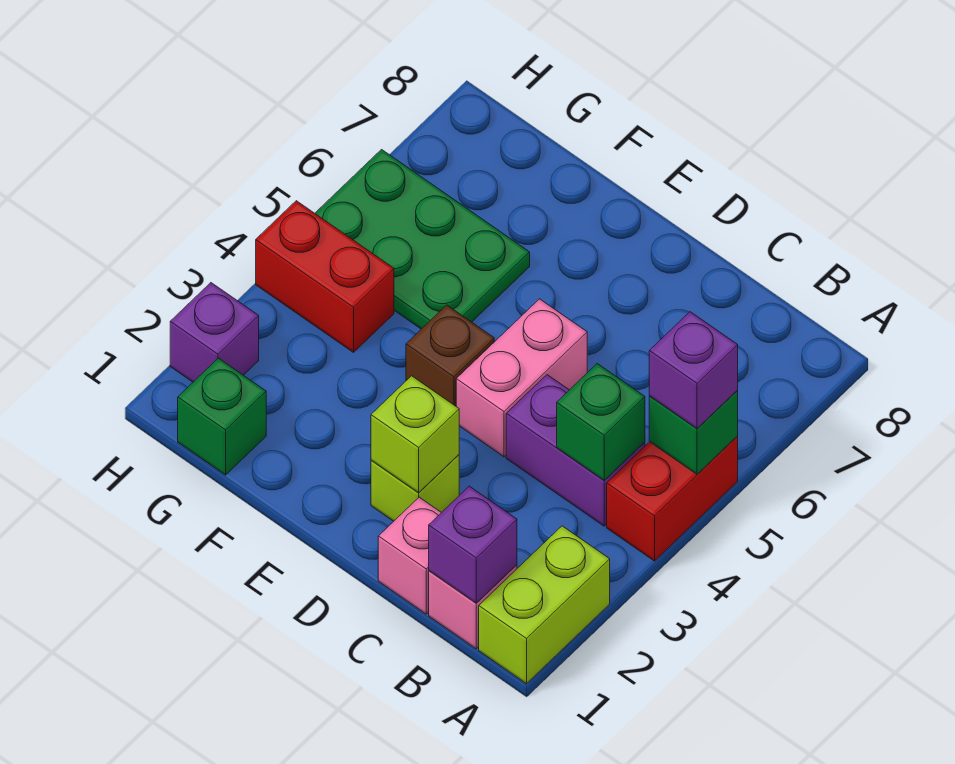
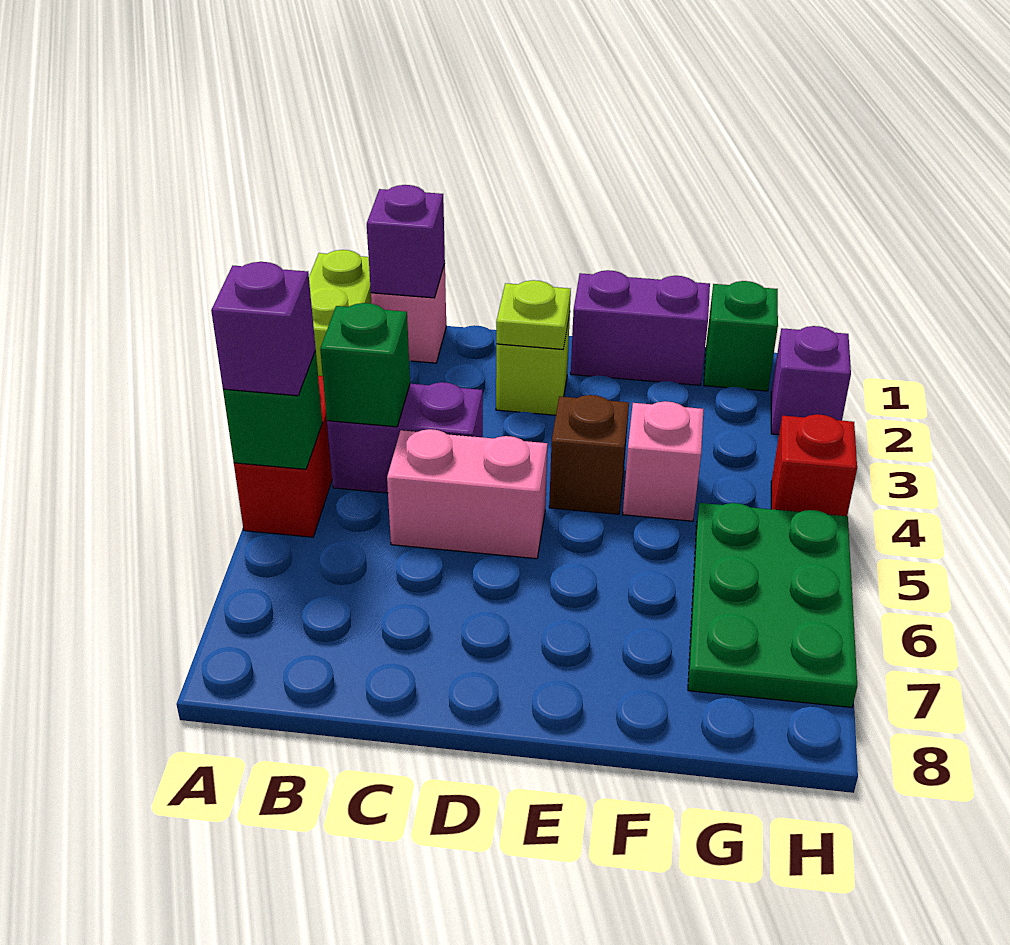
pink 1x1 brick [378,497,441,614] -> pink 1x1 brick moved to [623,401,703,521]
lime 1x1 brick [371,376,459,493] -> lime 1x1 plate [496,280,571,349]
pink 1x2 brick [456,299,587,457] -> pink 1x2 brick turned to [387,429,547,559]
none -> purple 1x2 brick [571,270,710,385]
green 2x3 plate [315,150,530,329] -> green 2x3 plate turned to [688,503,857,707]
red 1x2 brick [256,201,394,352] -> red 1x1 brick [771,414,857,516]

